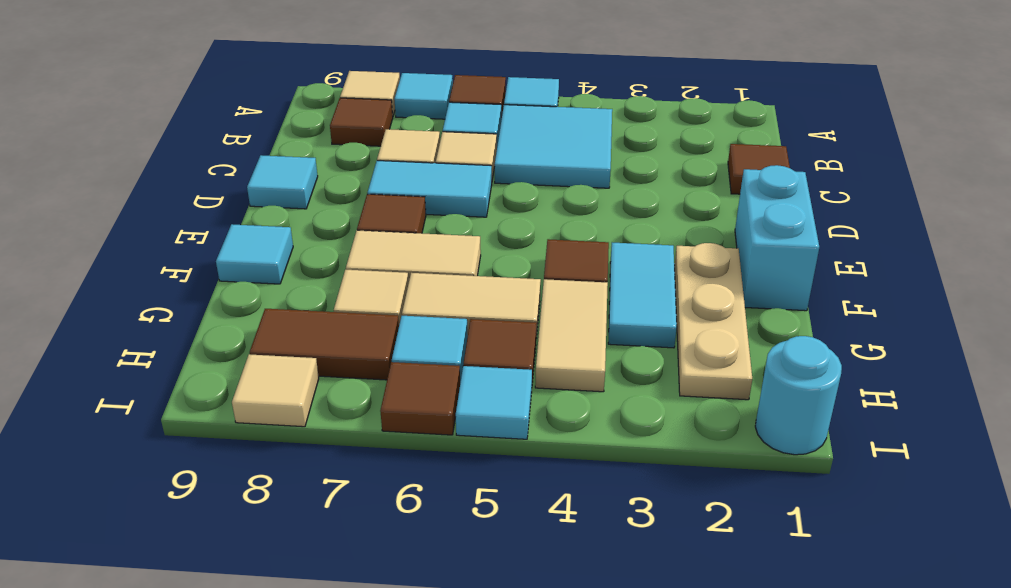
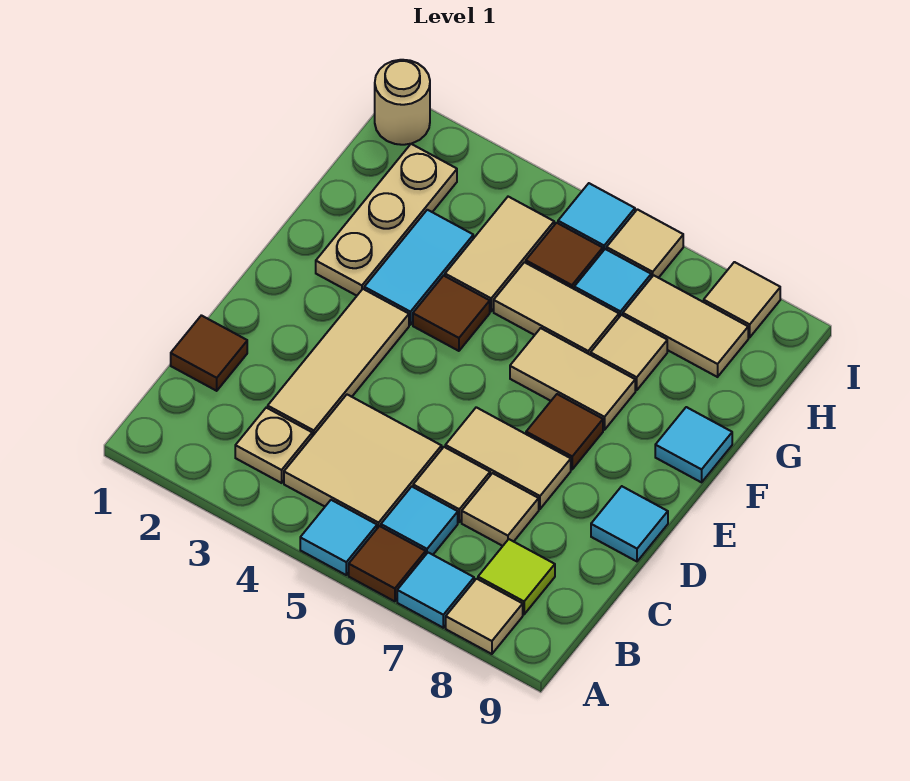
none -> tan 1x1 plate [235,408,312,483]
cyan 2x2 tile [495,105,612,188] -> tan 2x2 tile [284,395,442,528]
brown 1x1 tile [330,98,393,146] -> lime 1x1 tile [478,539,555,614]
none -> tan 1x3 tile [268,289,409,436]
cyan 1x2 tile [367,161,492,217] -> tan 1x2 tile [445,407,571,509]
cyan 1x2 brick [735,165,819,311] -> none
brown 1x2 tile [250,309,399,380] -> tan 1x2 tile [623,275,748,377]
cyan 1x1 round brick [755,336,842,455] -> tan 1x1 round brick [375,60,430,145]
brown 1x1 tile [380,362,460,435] -> tan 1x1 tile [607,209,683,278]

